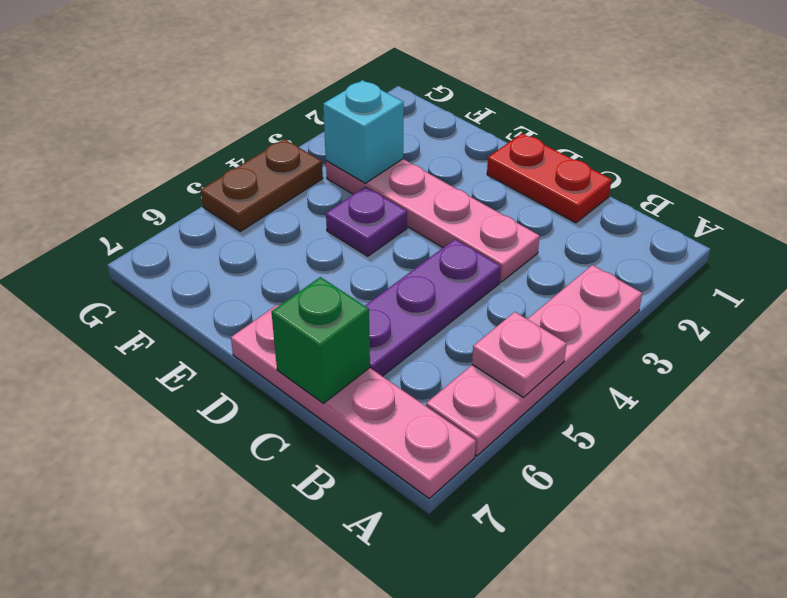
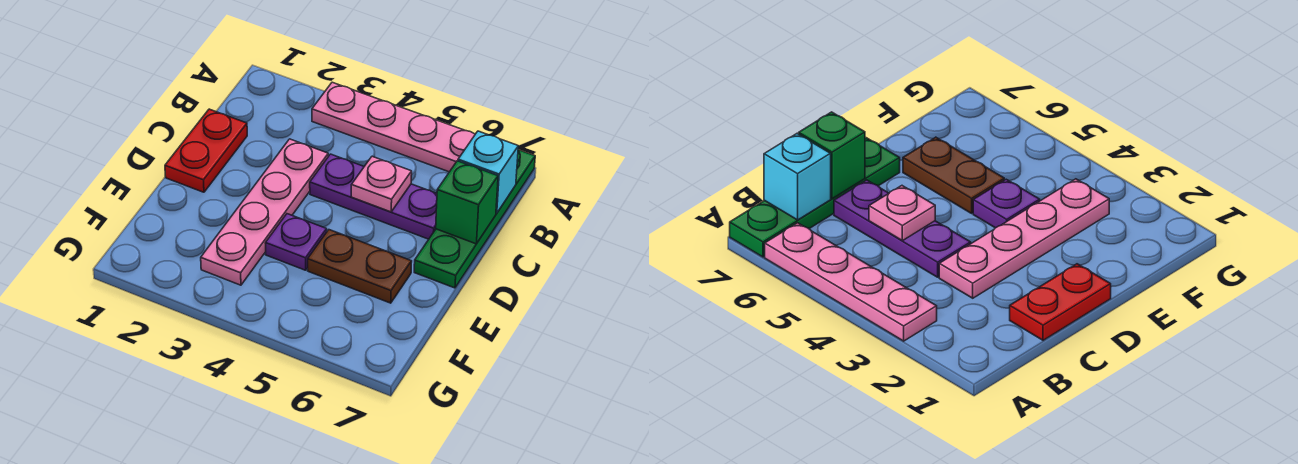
pink 1x1 plate [472,312,567,397] -> pink 1x1 plate moved to [351,156,412,212]
pink 1x4 plate [231,305,476,498] -> green 1x4 plate [414,150,535,288]
cyan 1x1 brick [323,80,404,183] -> cyan 1x1 brick moved to [458,131,518,213]
brown 1x2 plate [201,139,323,231] -> brown 1x2 plate moved to [308,230,412,303]

